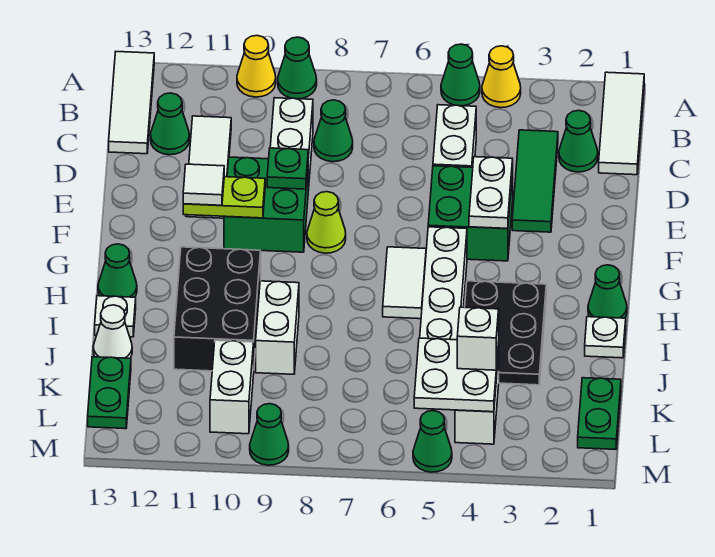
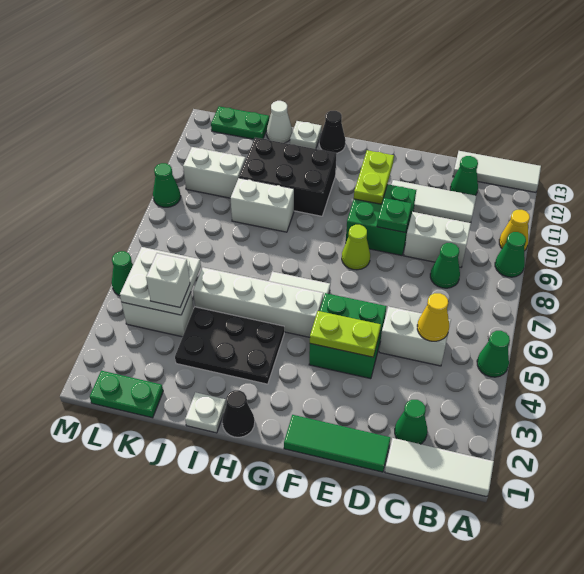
yellow 1x1 cone [482,46,521,108] -> yellow 1x1 cone moved to [417,293,449,341]
green 1x3 tile [512,130,558,232] -> green 1x3 tile moved to [284,415,390,472]
white 1x2 plate [469,157,513,229] -> lime 1x2 plate [310,311,381,357]
white 1x1 tile [183,164,224,205] -> none
green 1x1 cone [588,265,627,318] -> black 1x1 cone [222,390,255,437]
green 1x1 cone [98,244,137,297] -> black 1x1 cone [319,111,346,153]

